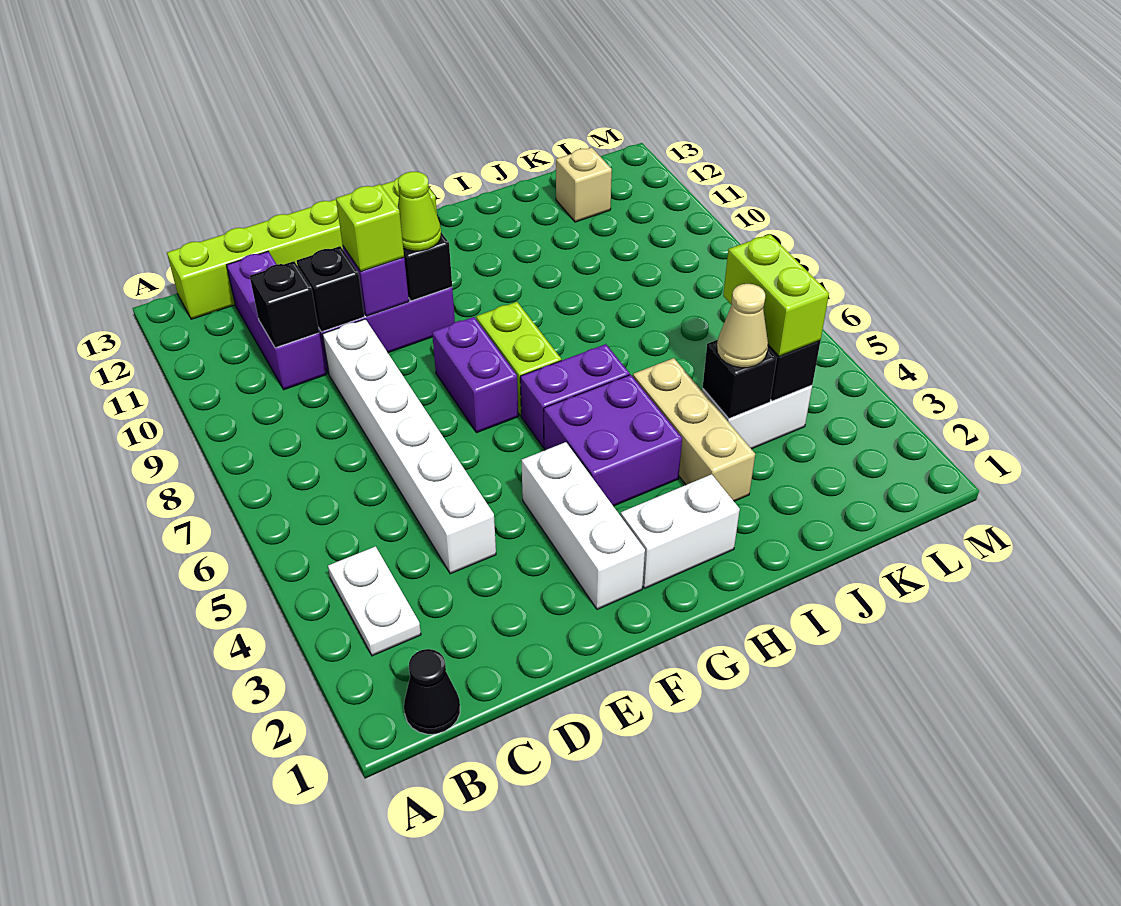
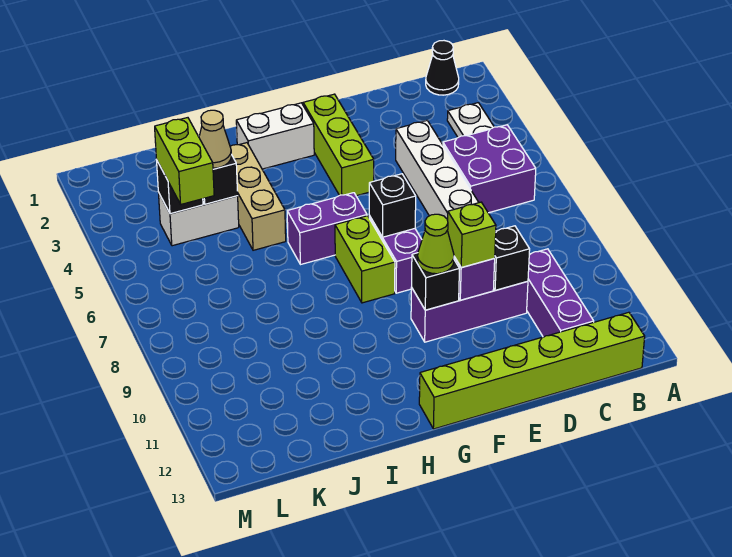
black 1x1 brick [250,261,319,348] -> black 1x1 brick moved to [369,174,416,237]
white 1x3 brick [521,442,645,609] -> lime 1x3 brick [303,94,374,196]
purple 2x2 brick [544,375,682,506] -> purple 2x2 brick moved to [443,125,536,213]
tan 1x1 brick [556,147,612,222] -> none

